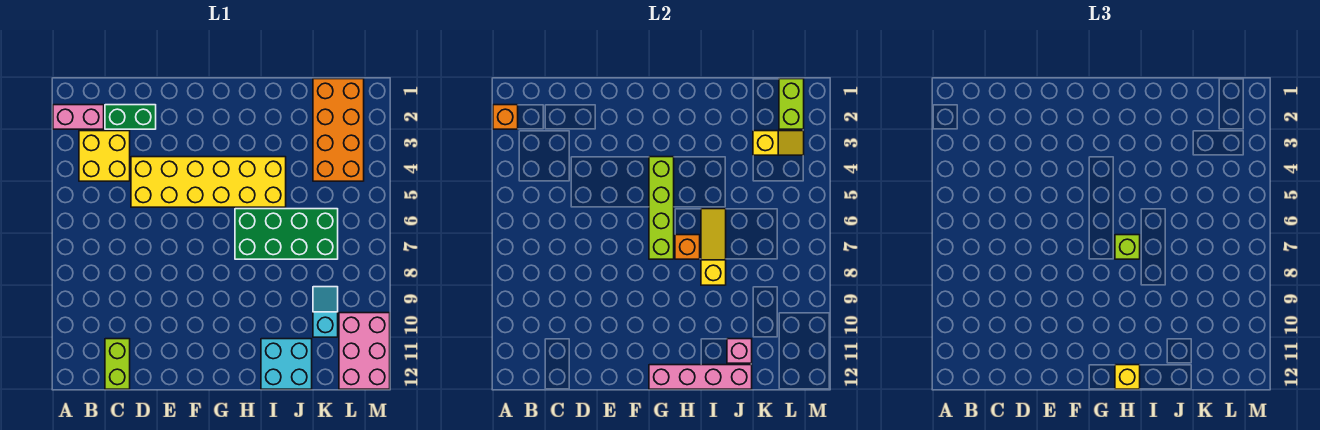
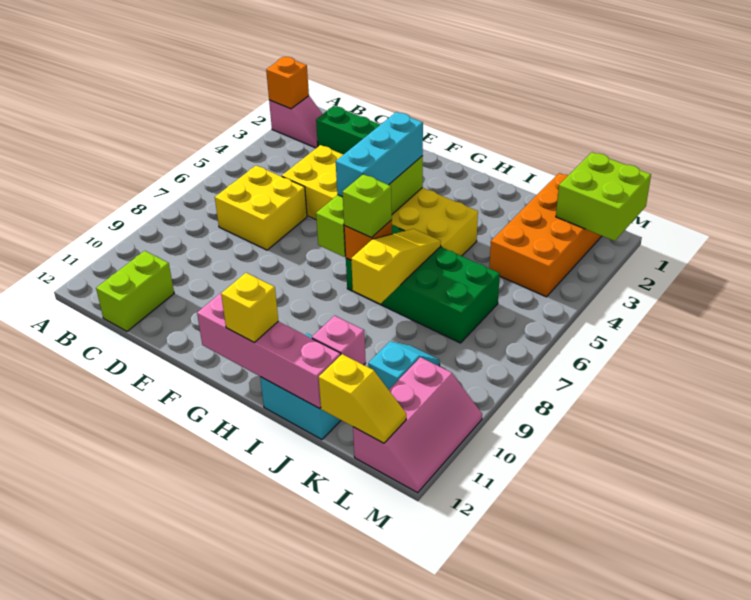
pink 1x2 brick [53,105,104,129] -> pink 1x2 slope [269,96,322,148]
yellow 2x2 brick [79,131,130,181] -> yellow 2x2 brick moved to [215,165,307,250]
none -> cyan 1x3 brick [336,112,423,197]
yellow 1x2 slope [753,131,804,155] -> yellow 1x2 slope moved to [319,354,406,443]
lime 1x2 brick [779,79,804,129] -> lime 2x2 brick [556,152,651,241]
pink 2x3 brick [339,313,390,389] -> pink 2x3 slope [353,357,482,493]

